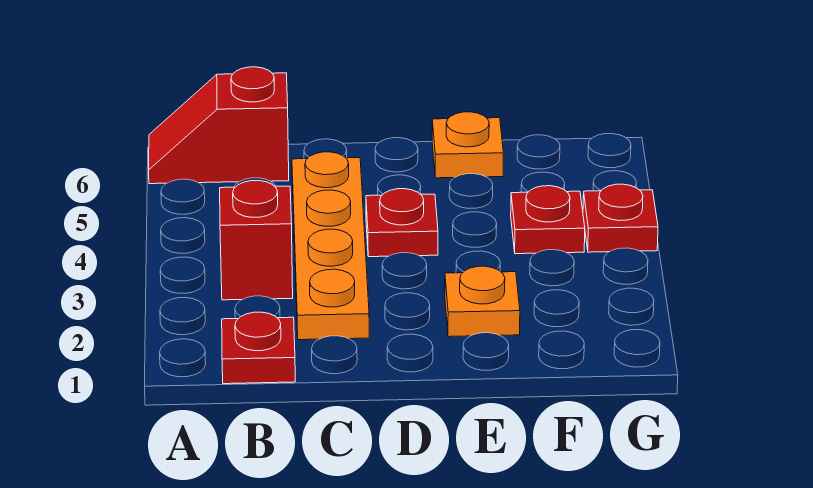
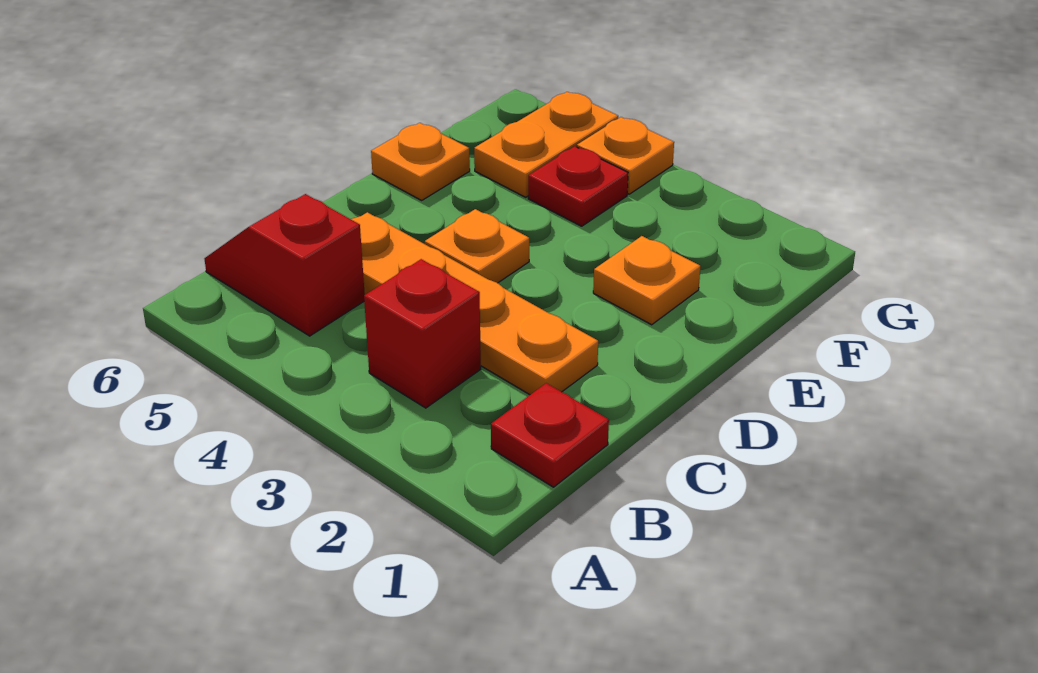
red 1x2 slope [149,67,289,184] -> red 1x2 slope turned to [204,194,365,336]
red 1x1 plate [366,189,438,257] -> orange 1x1 plate [425,209,529,283]
none -> orange 1x2 plate [474,92,618,197]
red 1x1 plate [583,184,658,252] -> orange 1x1 plate [577,117,674,194]

